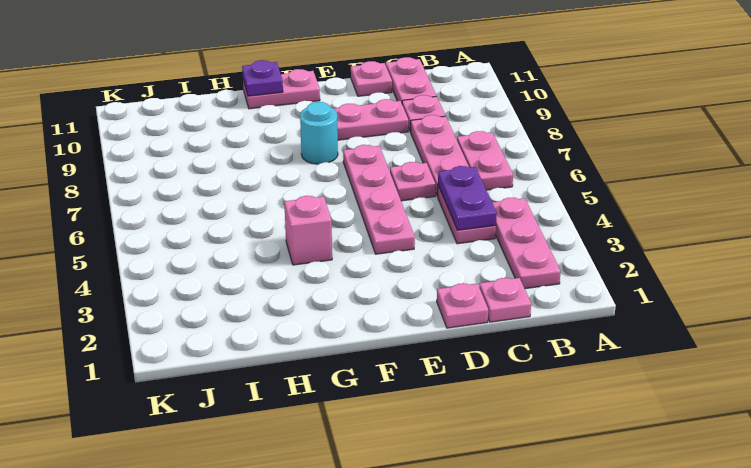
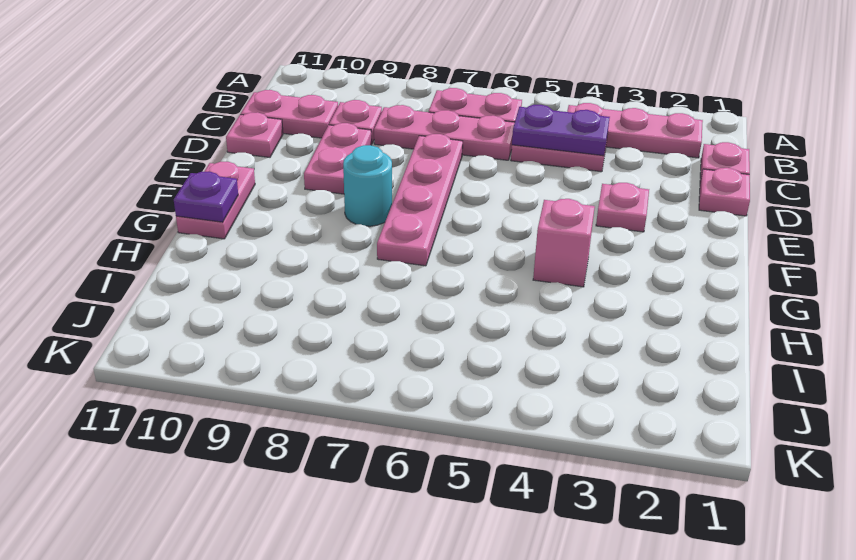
pink 1x1 plate [390,162,436,201] -> pink 1x1 plate moved to [596,183,649,232]
pink 1x4 plate [343,145,415,254] -> pink 1x4 plate turned to [377,134,463,266]

